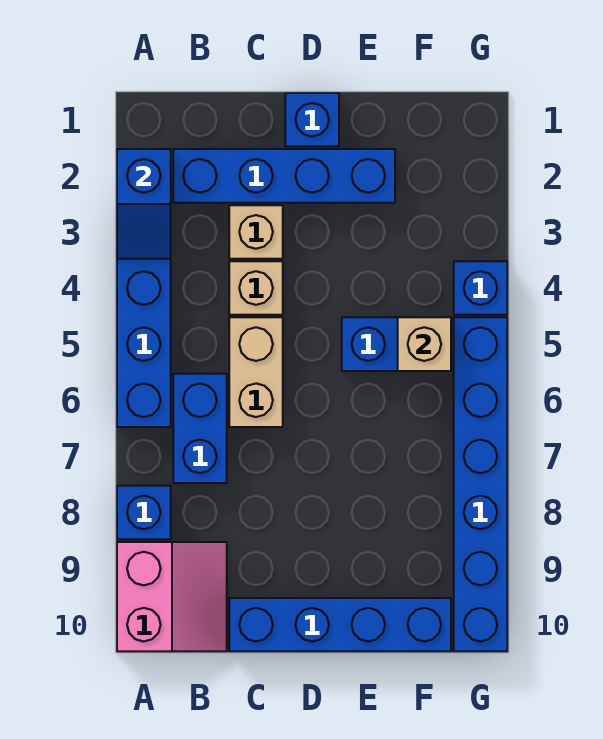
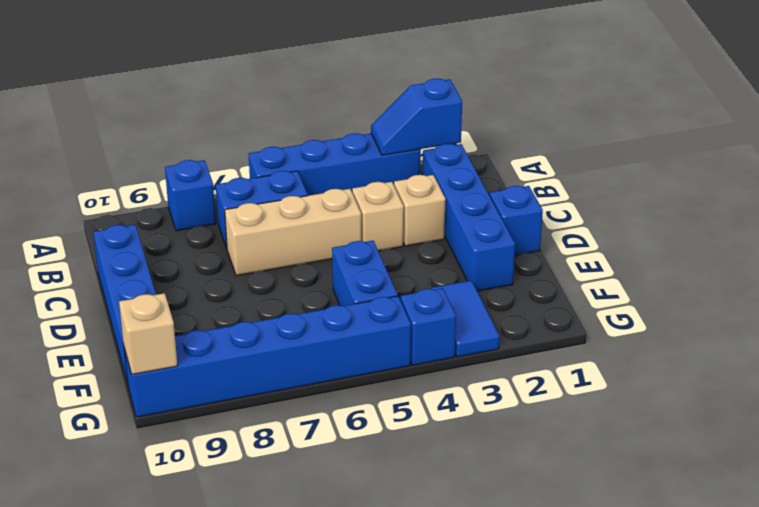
pink 2x2 slope [117,542,227,651] -> none
tan 1x2 brick [229,317,283,427] -> tan 1x3 brick [225,189,361,276]
none -> blue 1x2 tile [431,280,499,357]
tan 1x1 brick [398,317,451,371] -> tan 1x1 brick moved to [119,293,177,374]

